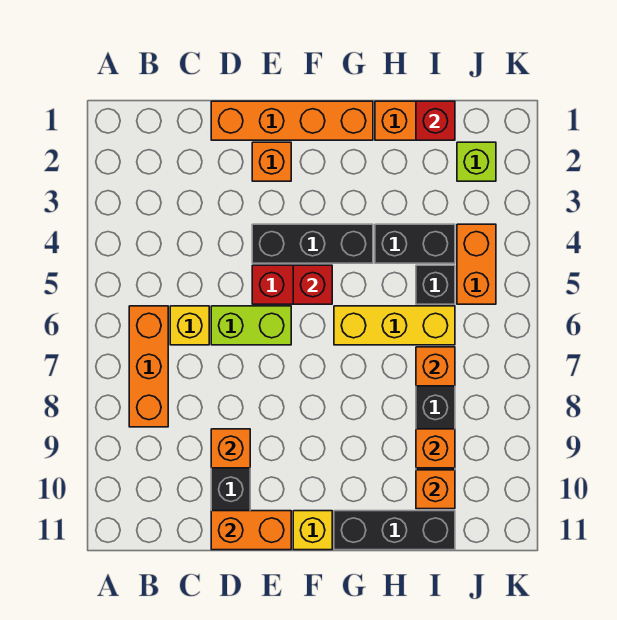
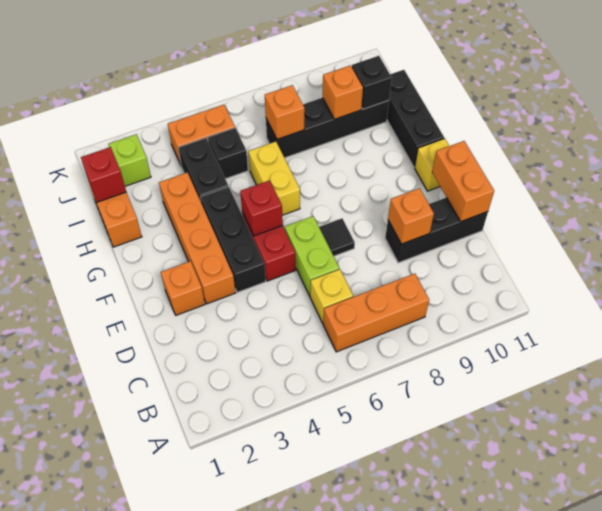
orange 1x4 brick [211,101,373,140] -> orange 1x4 brick moved to [159,172,235,304]
none -> black 1x1 tile [319,219,355,256]
yellow 1x3 brick [334,306,455,345] -> yellow 1x2 brick [248,142,300,215]
orange 1x1 brick [416,470,455,509] -> black 1x1 brick [352,56,392,109]

